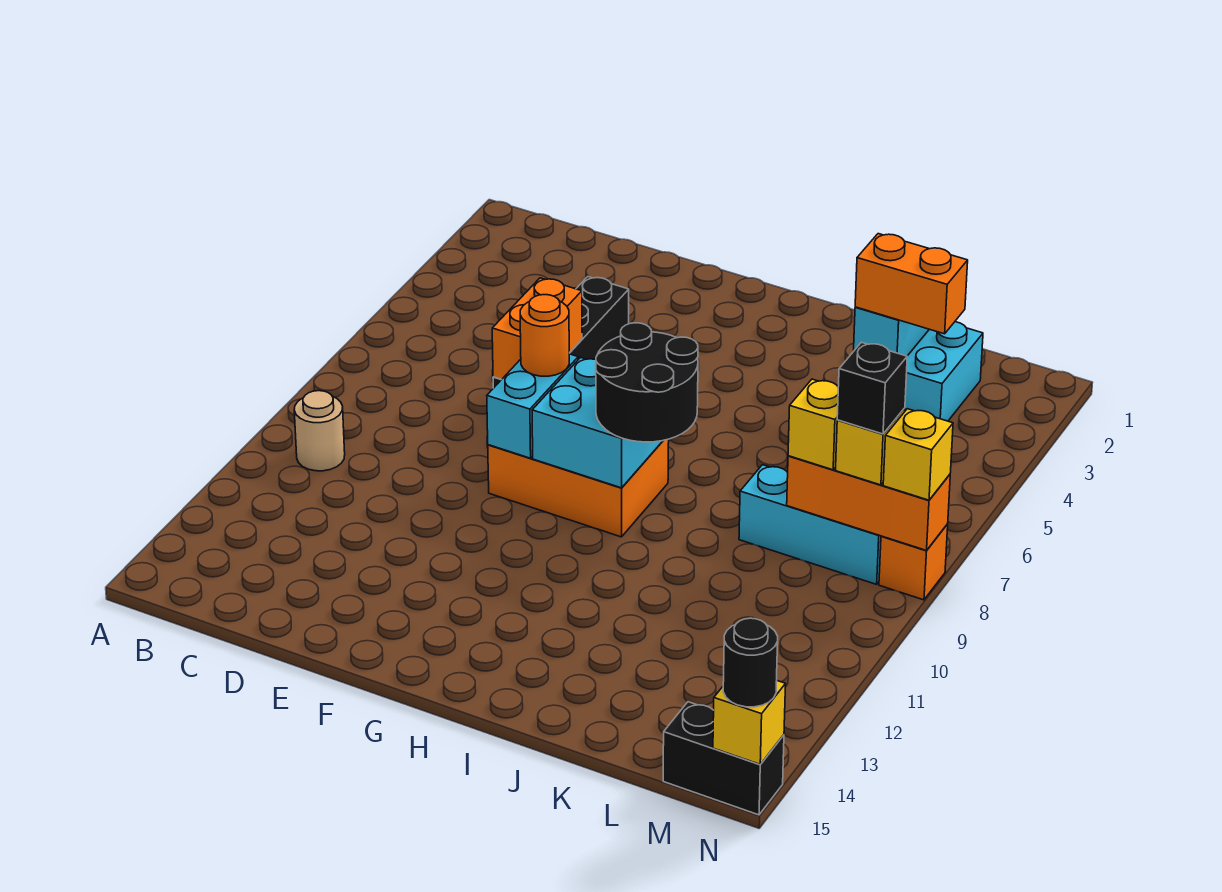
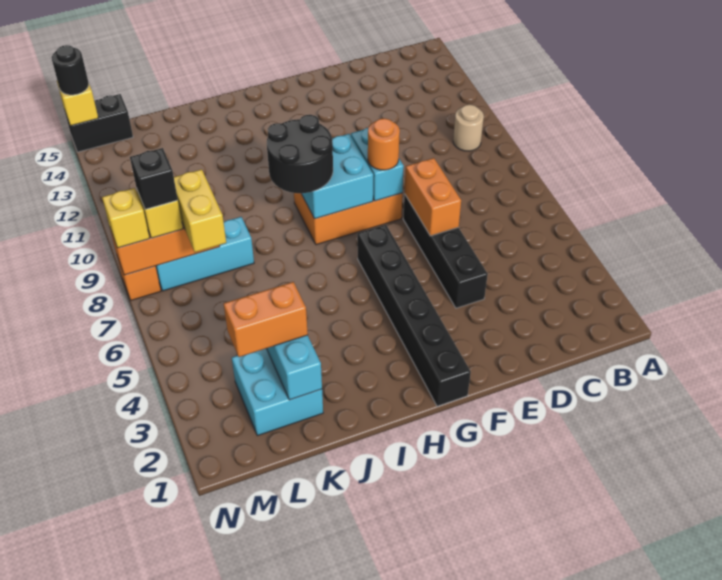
none -> black 1x6 brick [357,225,471,406]
yellow 1x1 brick [788,379,838,470] -> yellow 1x2 brick [174,169,226,252]

